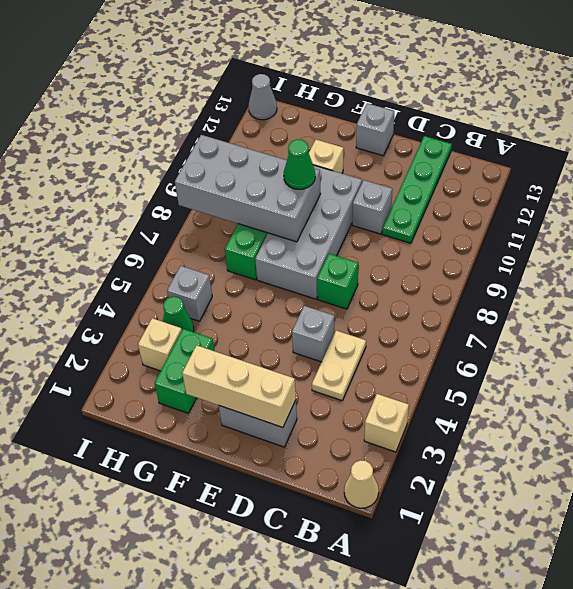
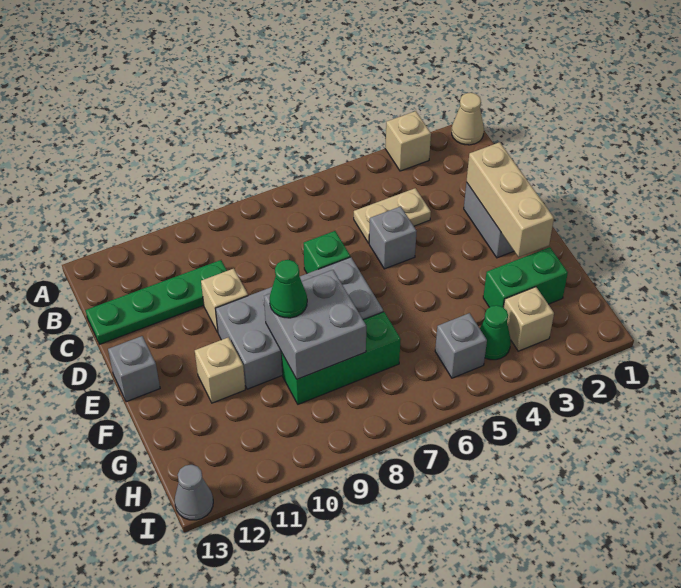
grey 1x1 brick [352,180,392,234] -> tan 1x1 brick [201,269,248,332]
grey 2x4 brick [175,135,321,242] -> grey 2x2 brick [264,270,366,379]

